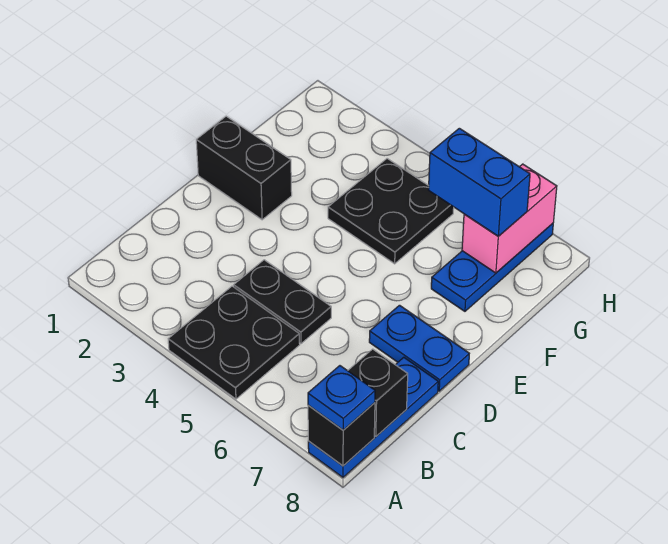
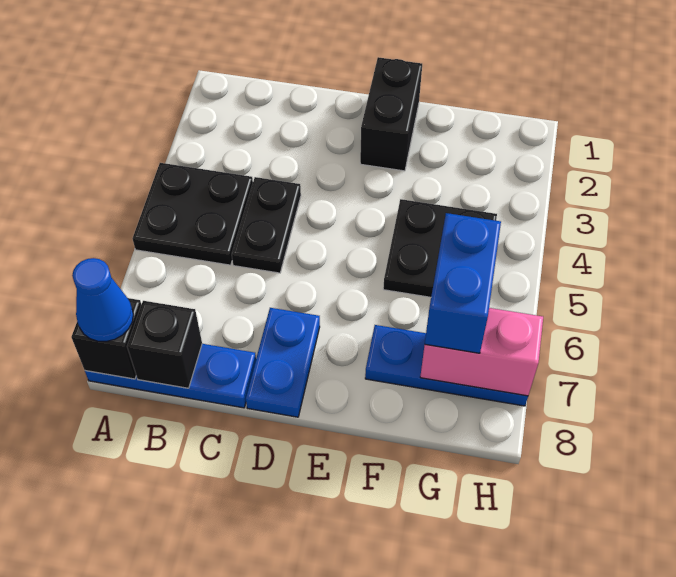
blue 1x1 plate [308,366,375,430] -> blue 1x1 cone [72,258,133,341]

